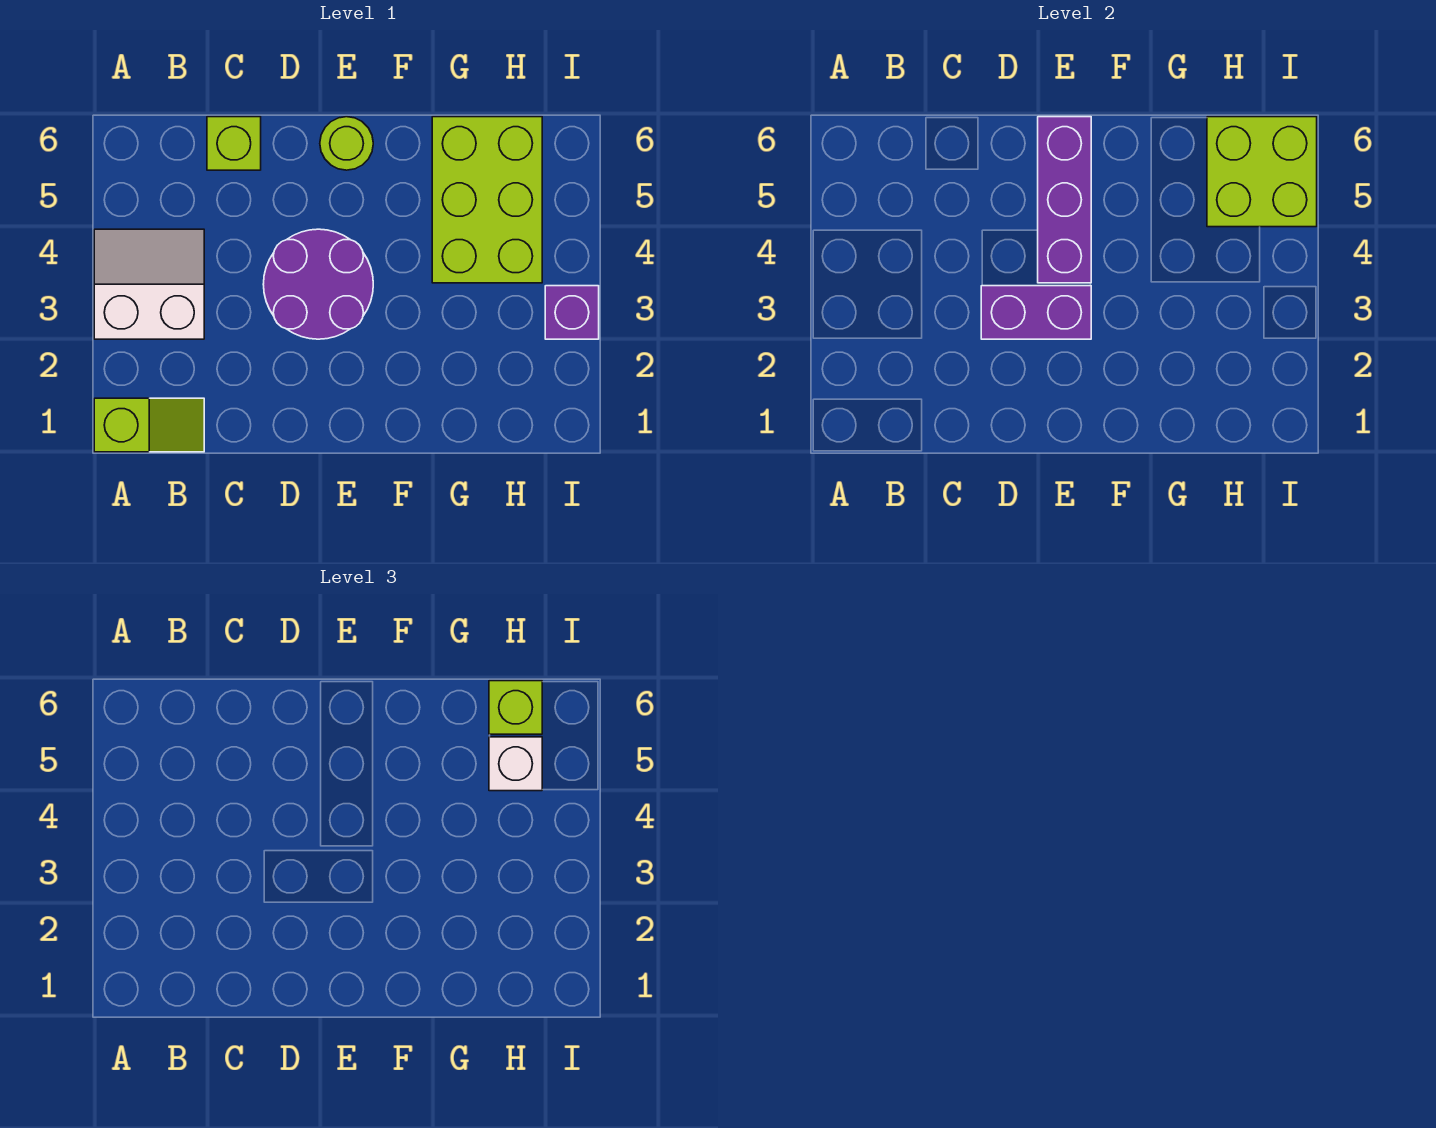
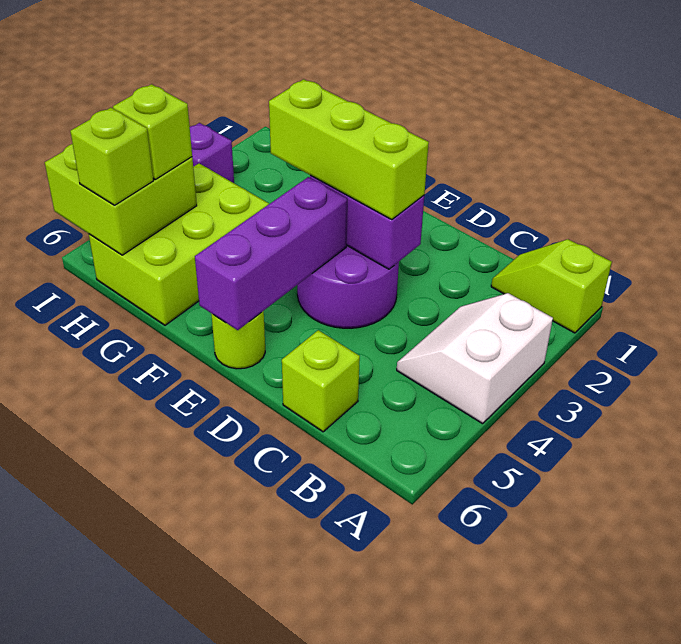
white 2x2 slope [94,229,204,339] -> white 2x2 slope turned to [397,293,553,424]
none -> lime 1x3 brick [269,79,429,220]
white 1x1 brick [489,737,542,791] -> lime 1x1 brick [113,84,192,179]

